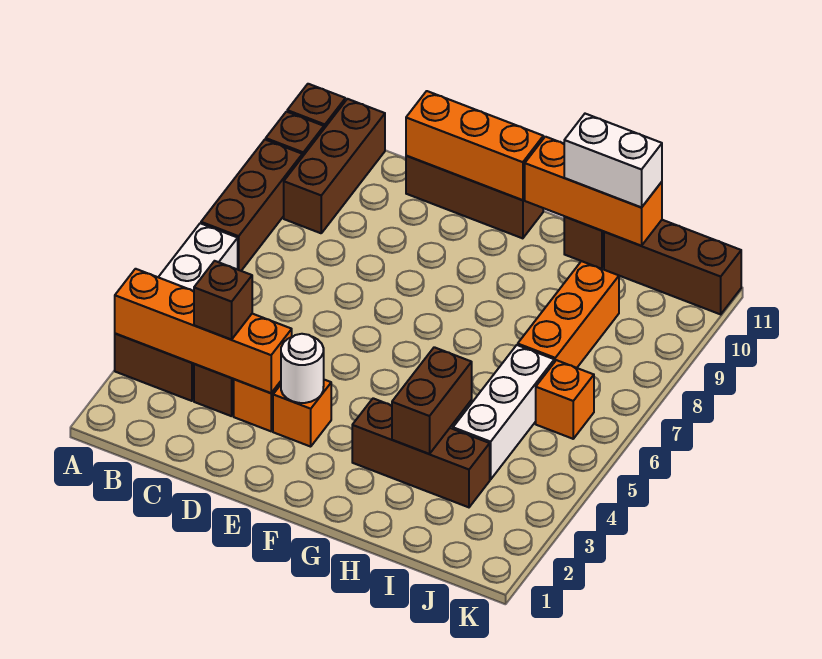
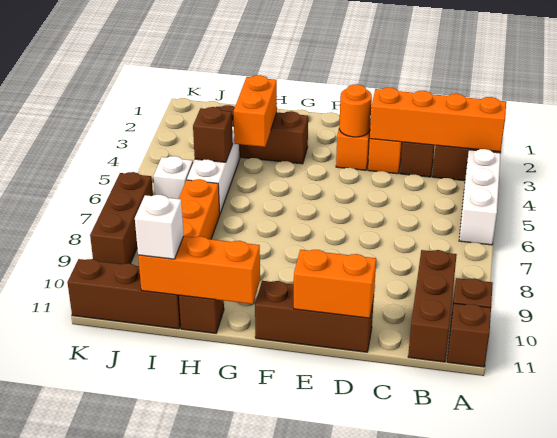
brown 1x3 brick [201,140,302,271] -> brown 1x3 brick moved to [90,172,153,264]
brown 1x1 brick [194,261,252,340] -> brown 1x1 brick moved to [193,107,233,162]
orange 1x3 brick [406,91,543,200] -> orange 1x2 brick [294,250,376,318]
white 1x1 round brick [281,334,324,403] -> orange 1x1 round brick [339,84,372,137]
brown 1x2 brick [392,347,472,454] -> orange 1x2 brick [234,75,277,147]
white 1x2 brick [564,114,662,208] -> white 1x1 brick [135,195,184,259]
orange 1x1 brick [536,360,594,439] -> white 1x1 brick [154,156,193,199]

